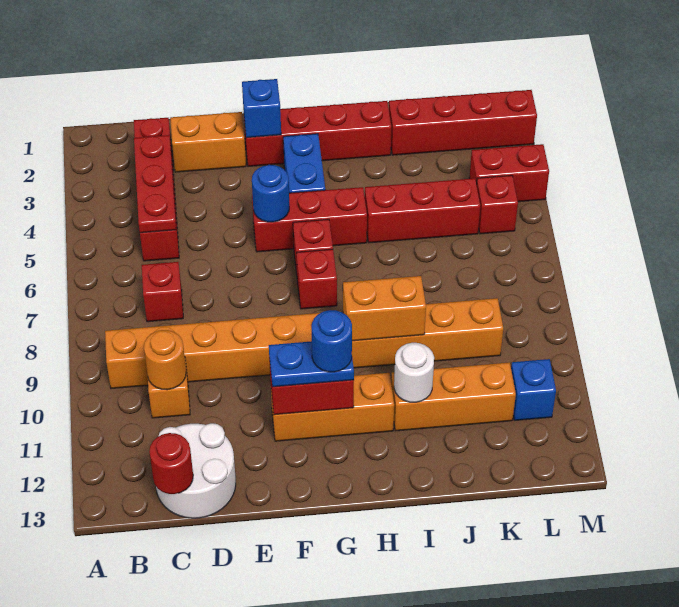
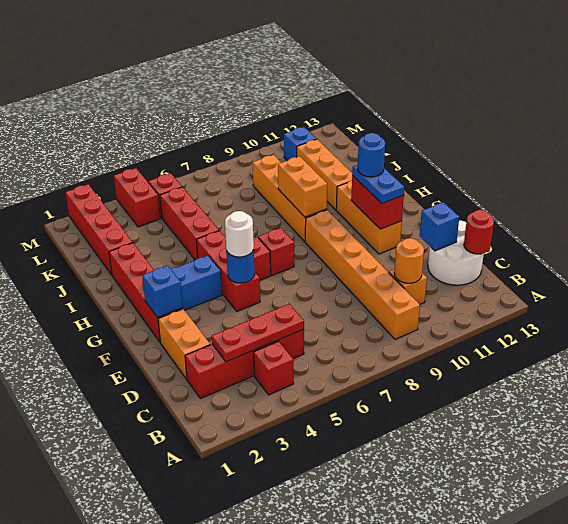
red 1x1 brick [142,262,183,322] -> red 1x1 brick moved to [254,341,294,395]
none -> blue 1x1 brick [420,202,459,251]
white 1x1 round brick [394,343,434,402] -> white 1x1 round brick moved to [225,211,254,257]

